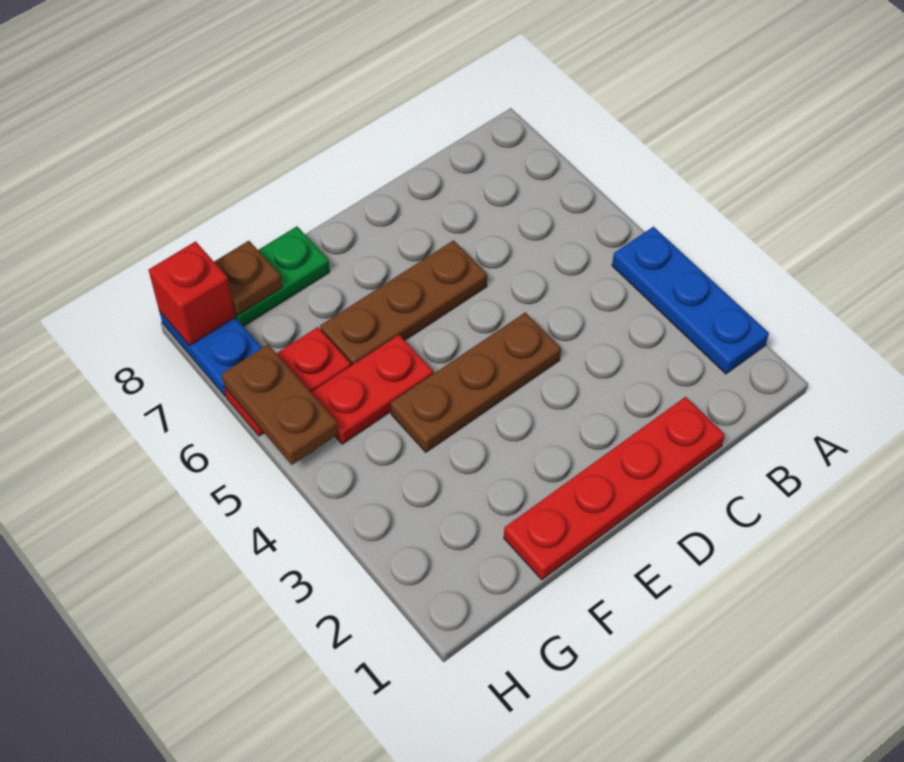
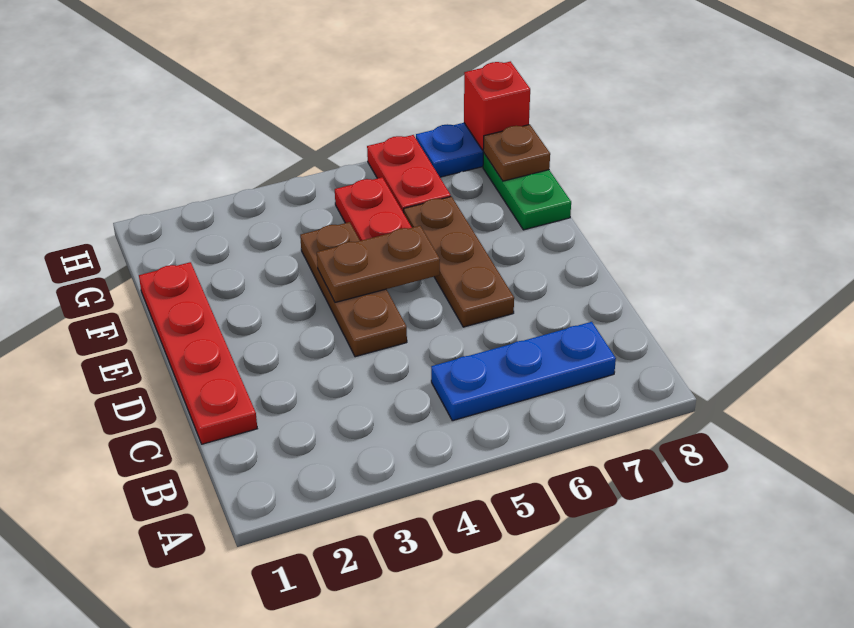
blue 1x3 plate [612,227,769,374] -> blue 1x3 plate moved to [431,322,616,421]
brown 1x2 plate [222,345,338,465] -> brown 1x2 plate moved to [317,226,440,303]

